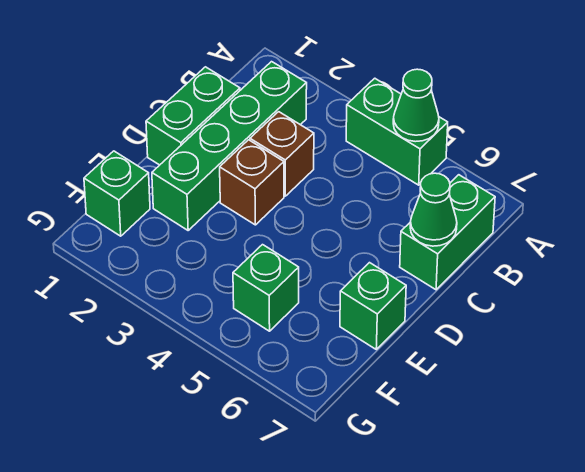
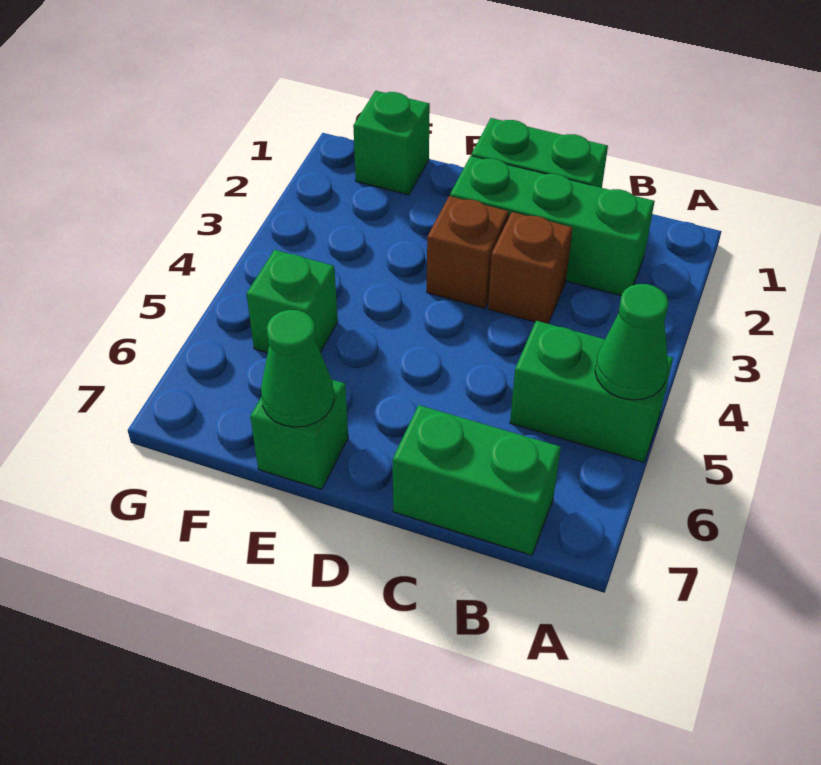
green 1x2 brick [346,78,448,185] -> green 1x2 brick turned to [510,321,673,462]
green 1x4 brick [152,62,307,230] -> green 1x3 brick [450,156,655,296]
green 1x1 cone [410,173,457,246] -> green 1x1 cone moved to [261,310,334,427]

